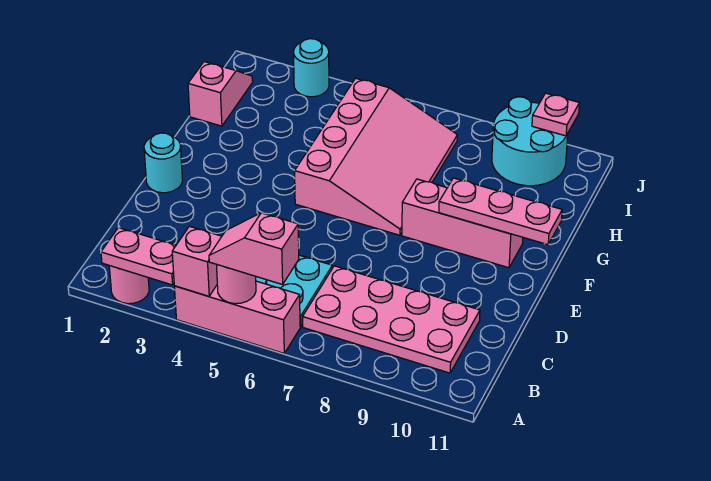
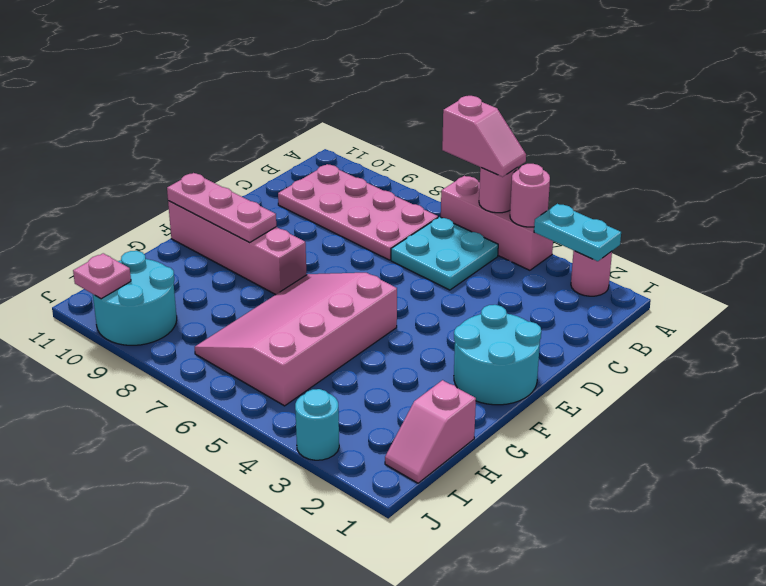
pink 1x2 plate [101,228,176,285] -> cyan 1x2 plate [534,204,621,261]
pink 1x1 brick [172,226,222,296] -> pink 1x1 round brick [510,164,550,227]
cyan 1x1 round brick [144,133,182,193] -> cyan 2x2 round brick [454,305,541,405]
pink 1x3 brick [402,179,523,268] -> pink 1x4 brick [168,201,307,295]

